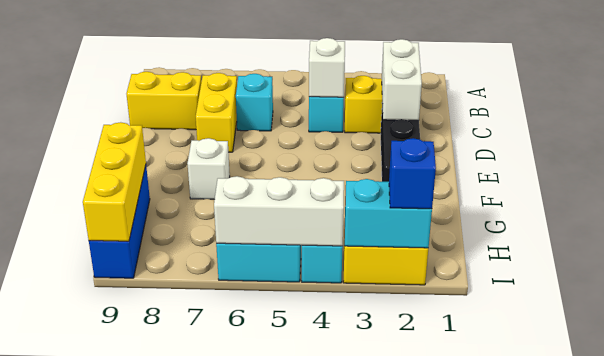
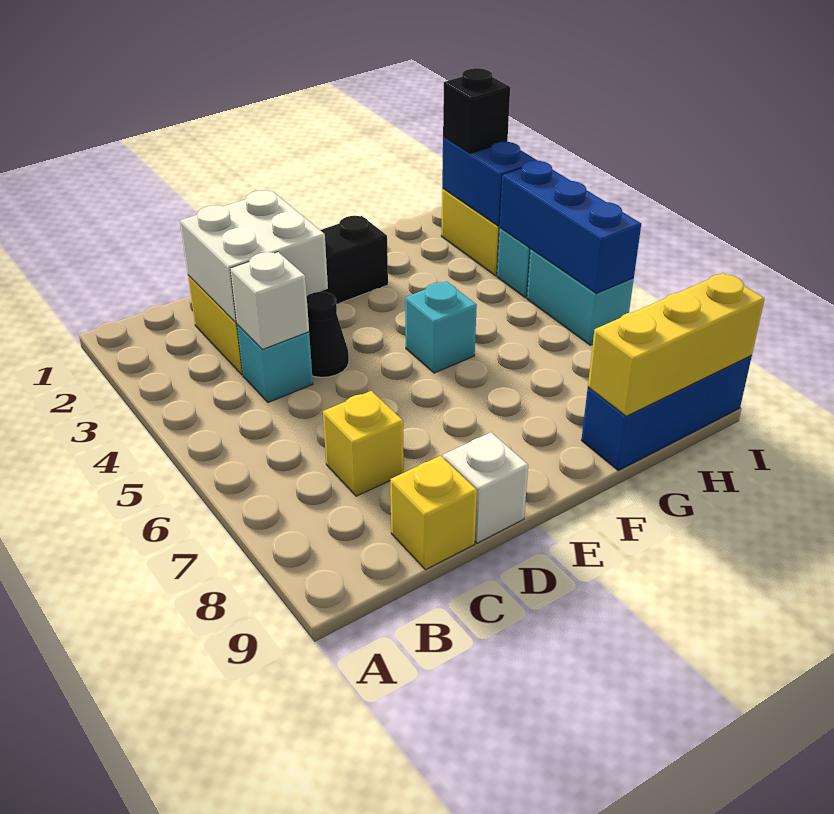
white 1x2 brick [382,39,422,120] -> white 2x2 brick [180,190,328,323]
cyan 1x1 brick [236,74,273,131] -> cyan 1x1 brick moved to [405,281,477,373]
yellow 1x2 brick [196,73,237,152] -> yellow 1x1 brick [323,391,404,496]
yellow 1x2 brick [127,72,201,130] -> yellow 1x1 brick [390,456,477,570]
none -> black 1x1 cone [307,292,349,377]
white 1x1 brick [187,138,230,199] -> white 1x1 brick moved to [443,432,528,543]
cyan 1x2 brick [345,179,432,248] -> blue 1x2 brick [442,137,537,226]
blue 1x1 brick [389,138,436,209] -> black 1x1 brick [443,68,510,154]
white 1x3 brick [214,176,344,246] -> blue 1x3 brick [500,161,641,293]

